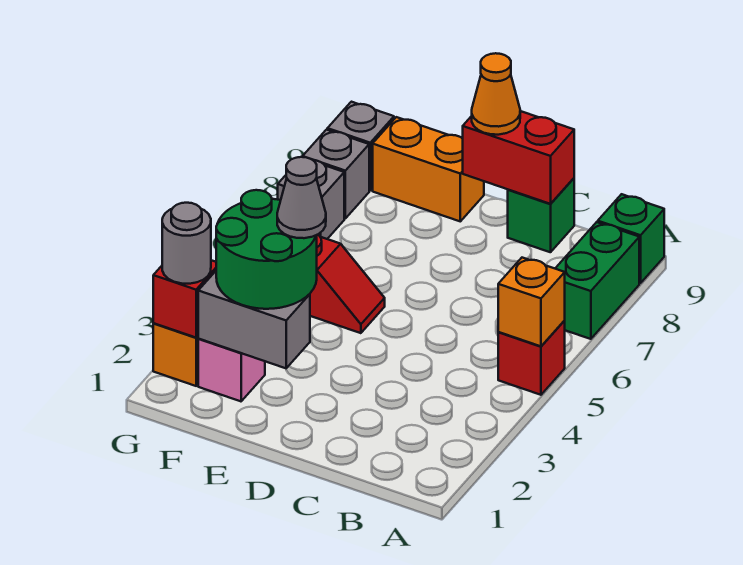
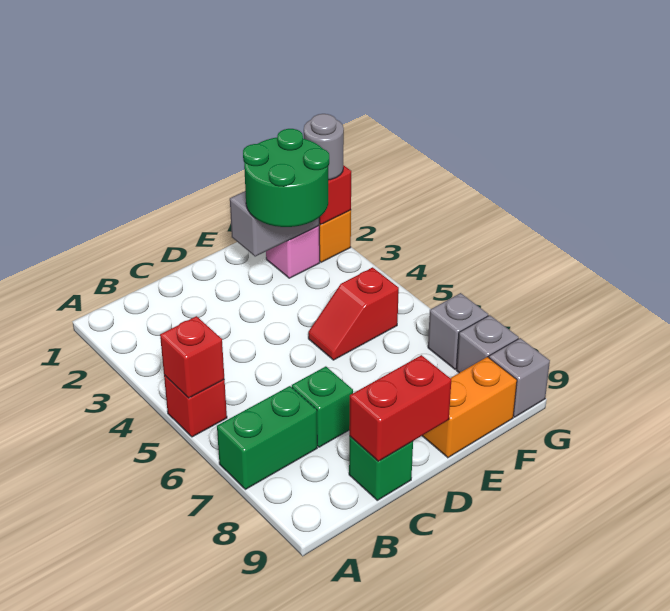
orange 1x1 brick [498,258,565,346] -> red 1x1 brick [160,316,224,398]
green 1x2 brick [555,222,639,339] -> green 1x2 brick turned to [217,386,317,489]
green 1x1 brick [598,194,664,283] -> green 1x1 brick moved to [292,366,353,447]
orange 1x1 cone [472,53,520,135] -> none
grey 1x1 cone [277,157,326,238] -> none

